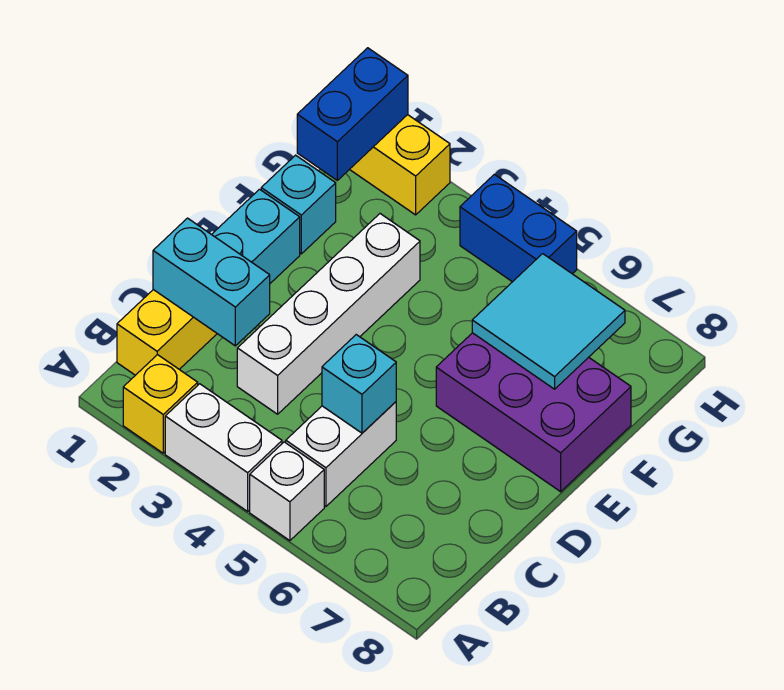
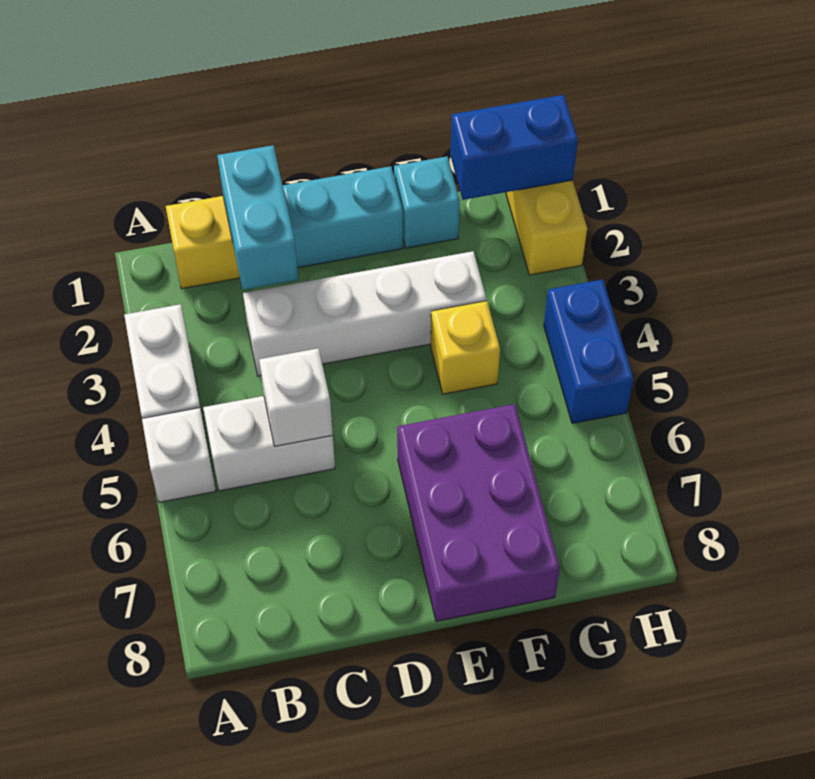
yellow 1x1 brick [123,355,198,453] -> yellow 1x1 brick moved to [431,301,500,394]
cyan 1x1 brick [322,335,396,433] -> white 1x1 brick [259,348,333,446]
cyan 2x2 tile [472,254,625,389] -> none

